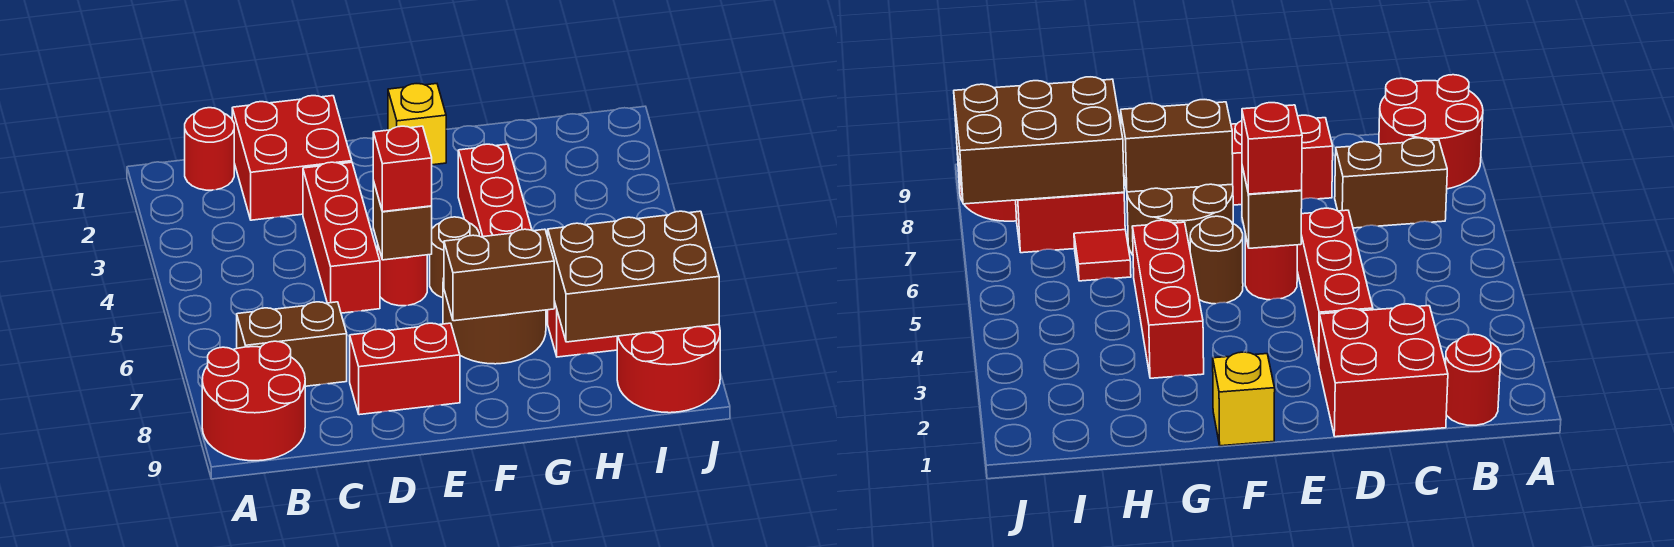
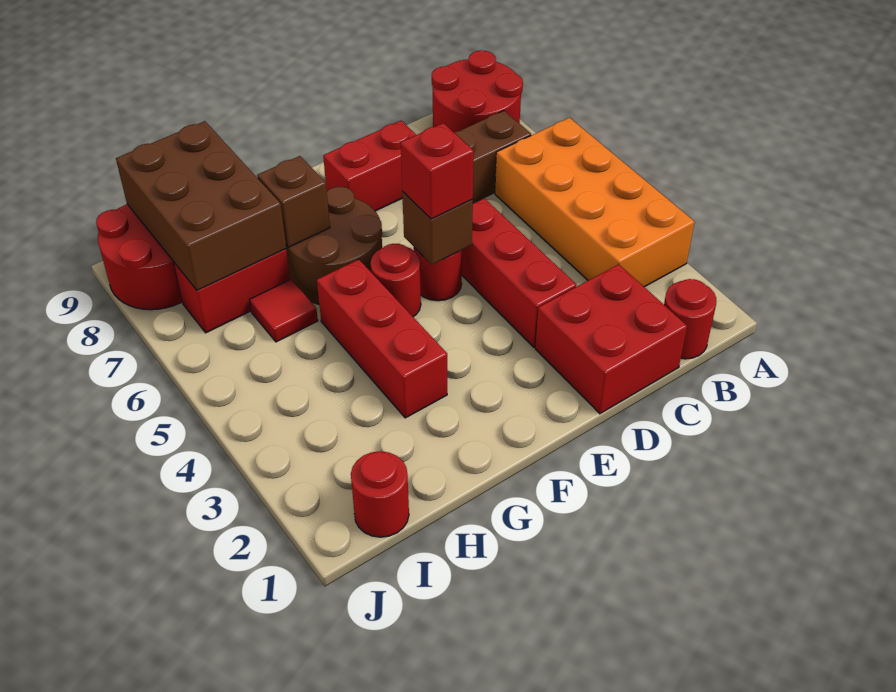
none -> orange 2x4 brick [495,118,694,287]
yellow 1x1 brick [388,84,446,165] -> none
brown 1x1 round brick [430,217,479,298] -> red 1x1 round brick [371,244,421,317]
brown 1x2 brick [444,229,554,321] -> brown 1x1 brick [257,156,330,247]
brown 2x3 brick [548,211,719,342] -> brown 2x3 brick turned to [116,121,286,290]
none -> red 1x1 round brick [351,451,409,537]

